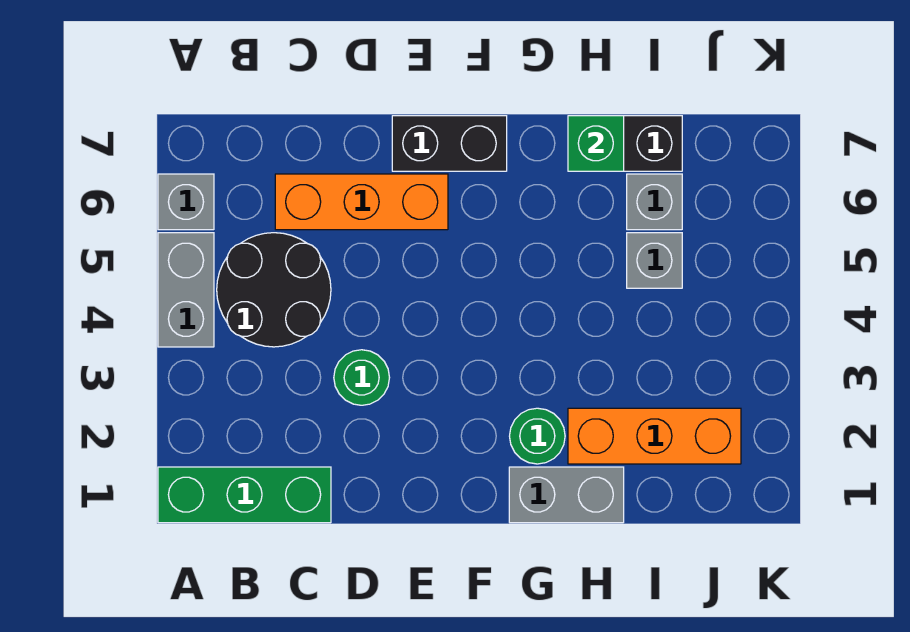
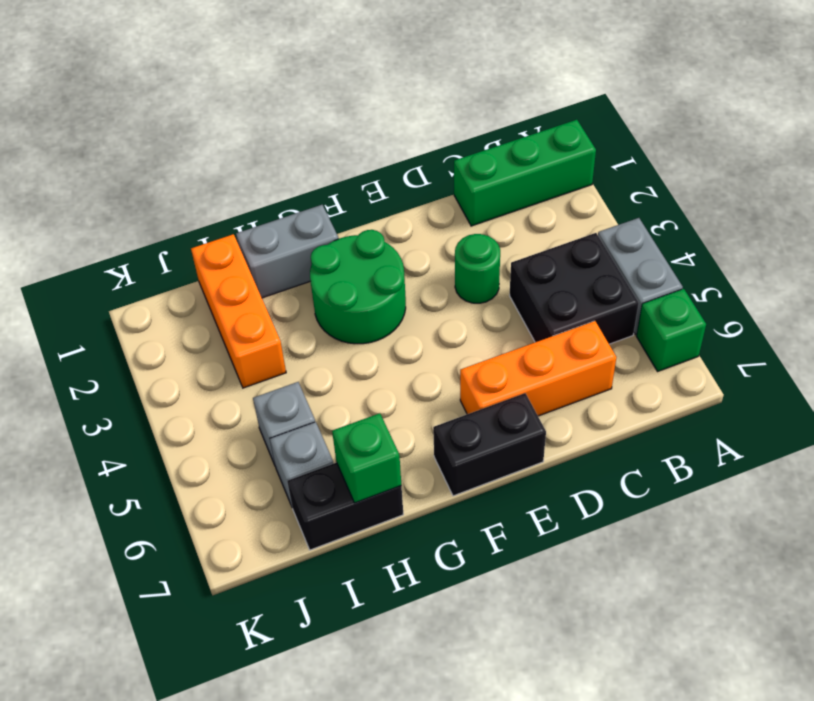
grey 1x1 brick [158,174,214,230] -> green 1x1 brick [636,289,706,371]
black 2x2 round brick [217,233,331,347] -> black 2x2 brick [510,233,639,344]
green 1x1 round brick [510,408,565,464] -> green 2x2 round brick [310,230,406,344]
orange 1x3 brick [568,408,741,464] -> orange 1x3 brick turned to [191,234,286,388]

